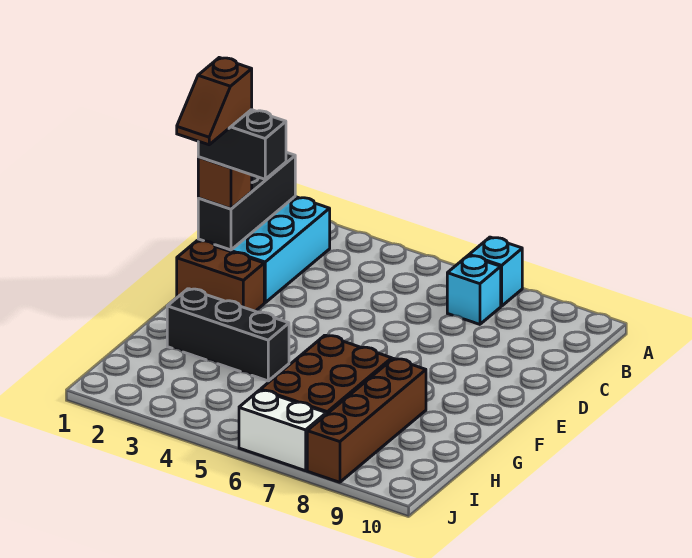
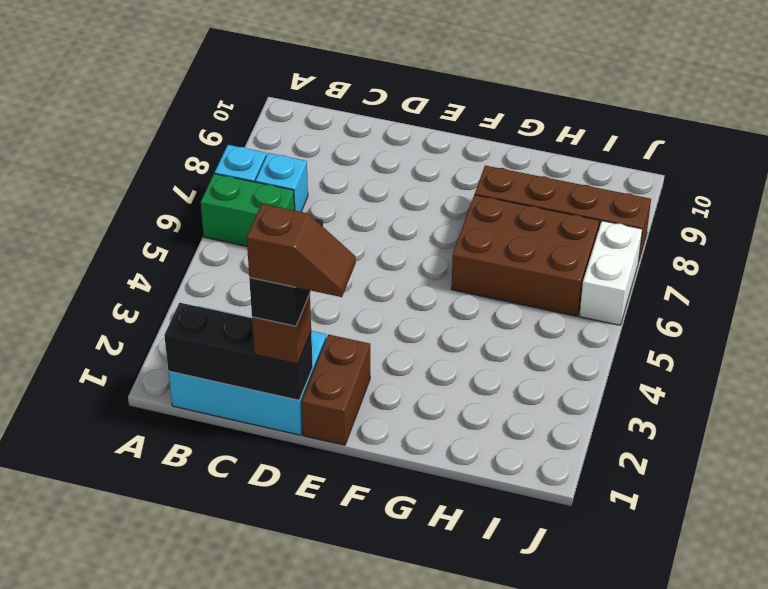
none -> green 1x2 brick [201,174,295,246]
black 1x3 brick [167,289,289,381] -> none

